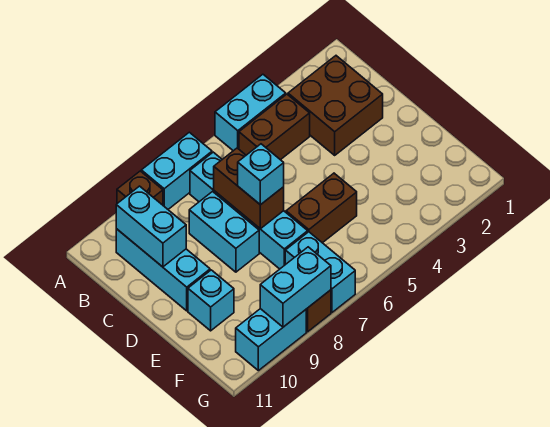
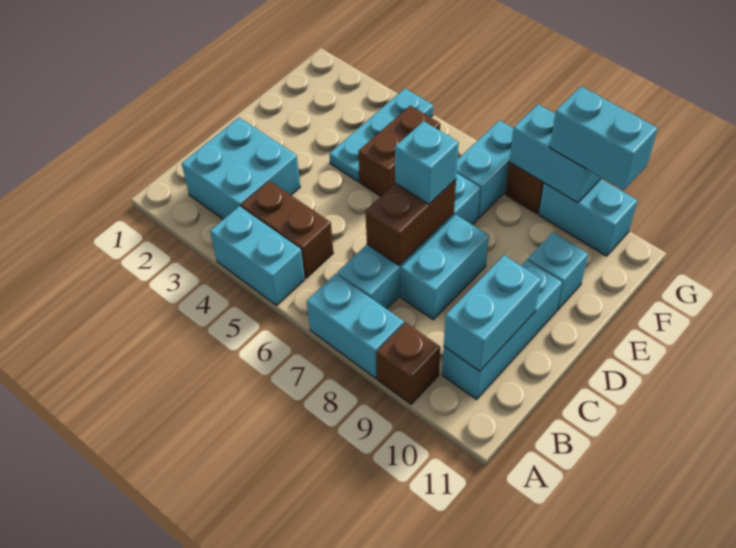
brown 2x2 brick [288,56,383,155] -> cyan 2x2 brick [182,118,300,219]
none -> cyan 1x3 plate [329,88,433,182]
brown 1x2 brick [286,173,357,243] -> brown 1x2 brick turned to [358,106,440,196]
none -> cyan 1x2 brick [550,86,658,190]

